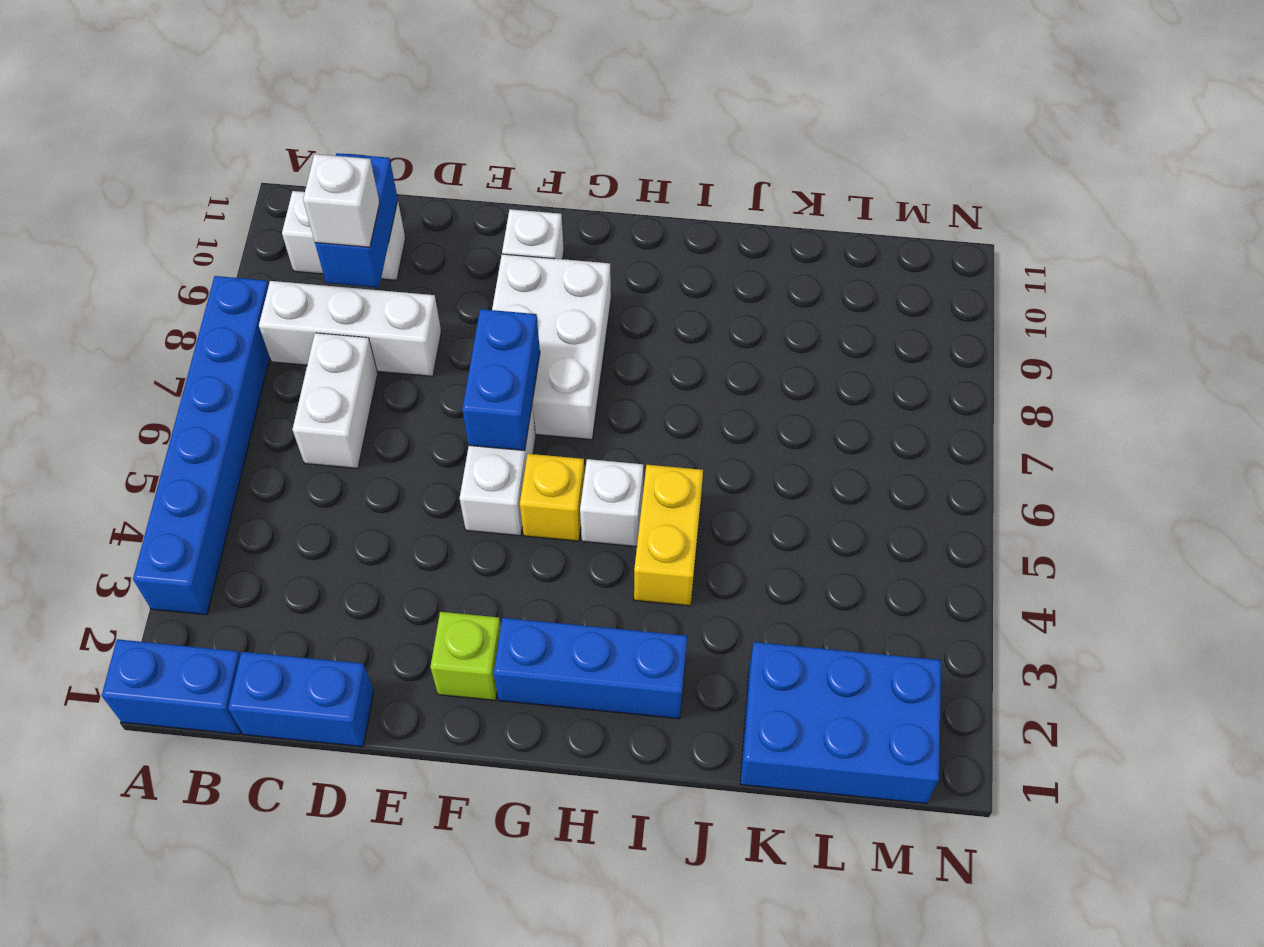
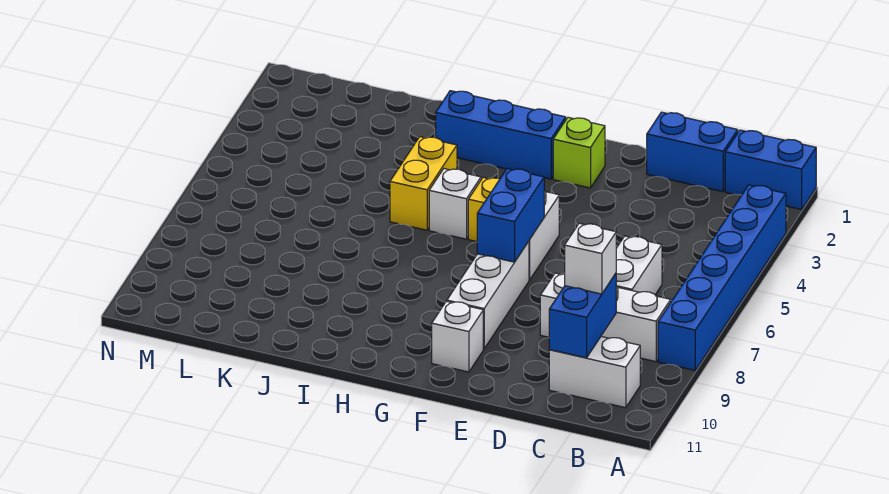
white 2x3 brick [492,254,611,440] -> white 1x3 brick [447,241,529,349]
blue 2x3 brick [740,642,941,803] -> none

